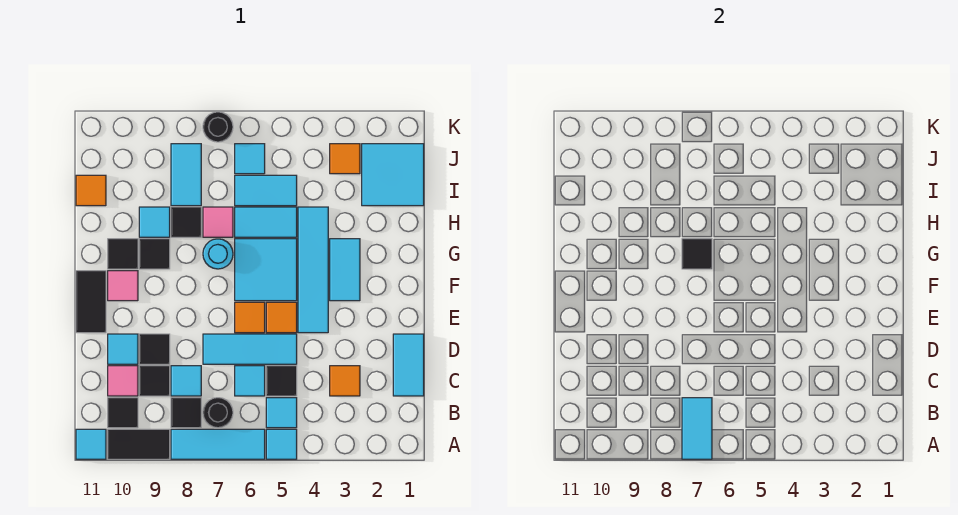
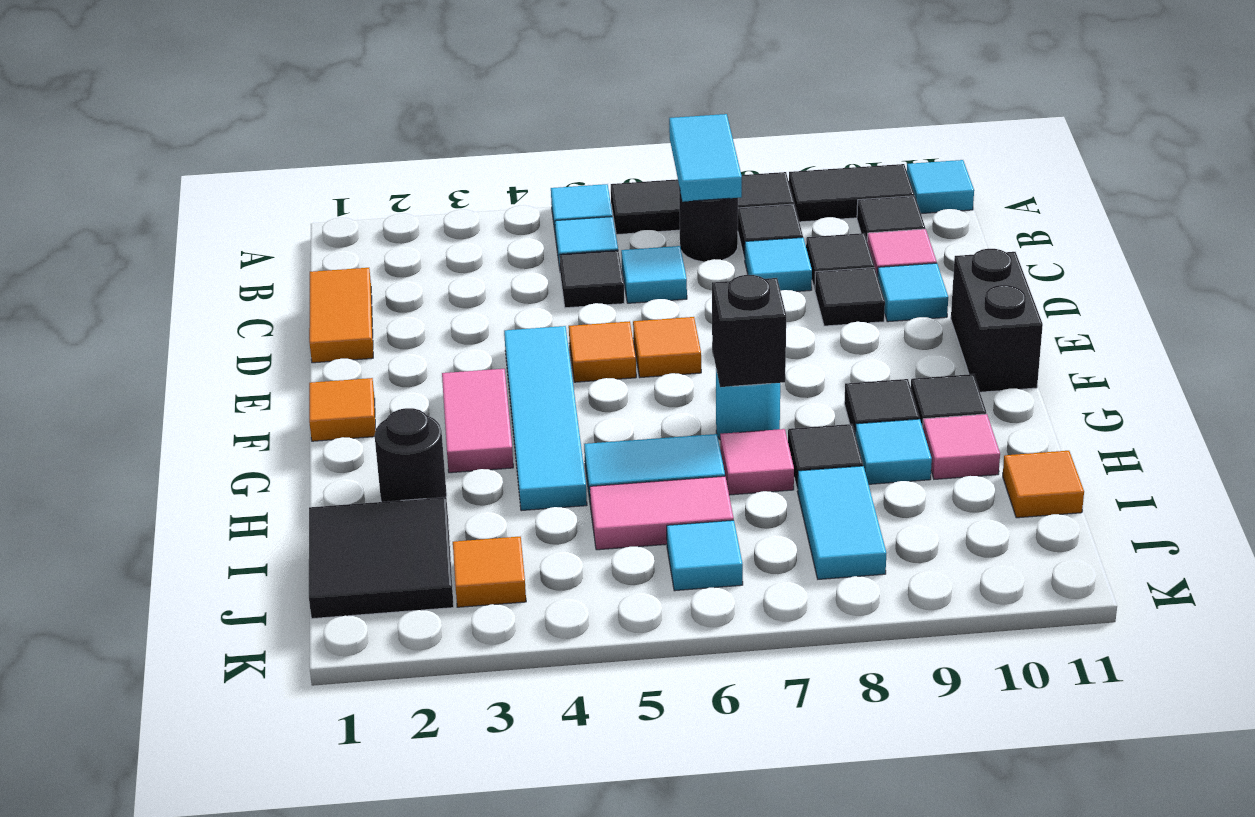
cyan 1x3 tile [171,429,265,459] -> black 1x3 tile [611,172,794,235]
cyan 1x2 tile [393,334,424,396] -> orange 1x2 tile [309,268,373,363]
orange 1x1 tile [330,366,360,396] -> orange 1x1 tile moved to [309,378,375,441]
cyan 1x3 tile [203,334,297,364] -> none
black 1x2 tile [76,271,106,333] -> black 1x2 brick [951,249,1043,392]
cyan 1x2 tile [330,239,360,301] -> pink 1x2 tile [442,369,513,473]
cyan 2x2 tile [235,239,297,301] -> none
pink 1x1 tile [108,271,138,301] -> pink 1x1 tile moved to [923,414,1000,479]
black 1x1 tile [682,239,712,269] -> black 1x1 brick [712,275,786,387]
cyan 2x2 tile [362,144,424,206] -> black 2x2 tile [309,497,454,619]
cyan 1x2 tile [235,175,297,206] -> pink 1x2 tile [590,476,734,550]
black 1x1 round brick [203,112,233,142] -> black 1x1 round brick moved to [374,408,447,502]

